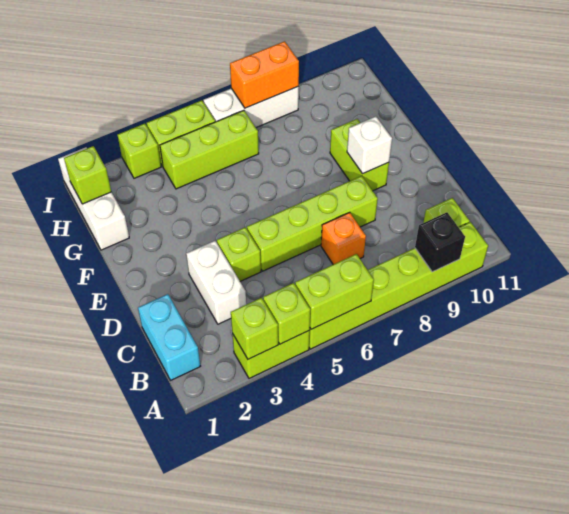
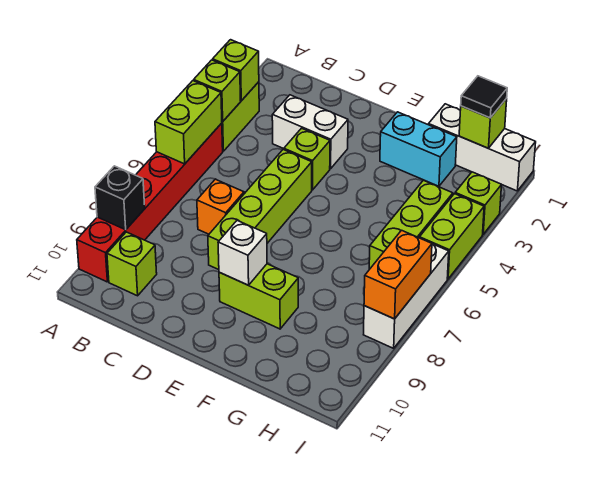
lime 1x6 brick [309,222,488,349] -> red 1x6 brick [77,123,223,282]
cyan 1x2 brick [138,294,200,380] -> cyan 1x2 brick moved to [380,112,457,186]
none -> black 1x1 tile [461,76,507,118]

